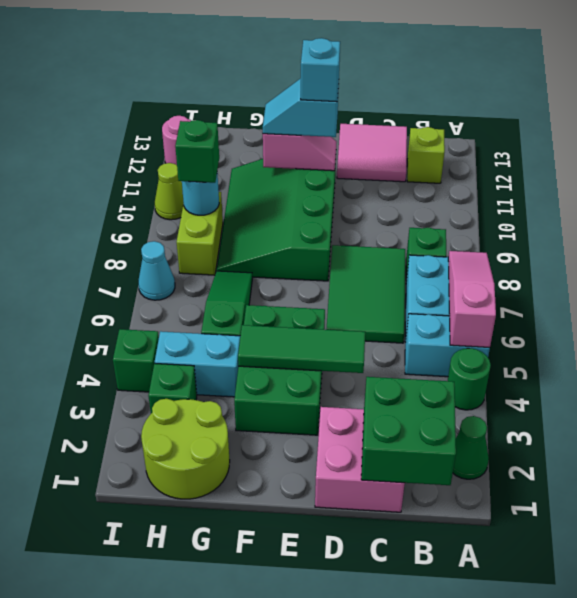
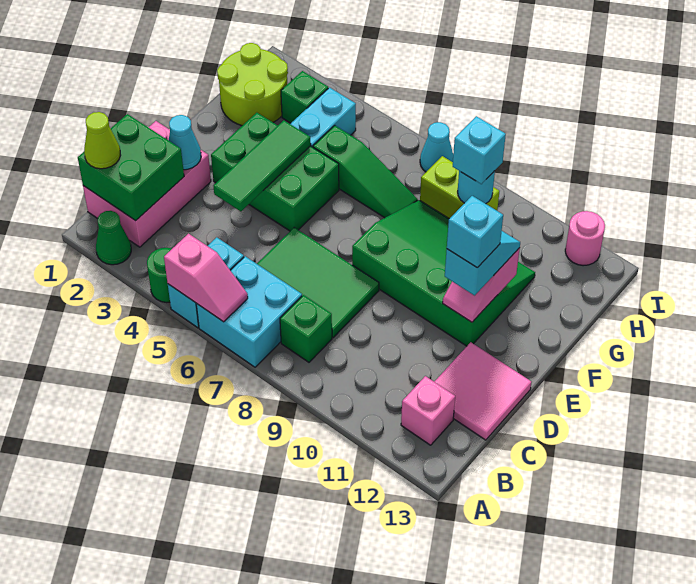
pink 1x3 slope [448,251,496,347] -> pink 1x2 slope [164,234,248,322]
lime 1x1 brick [407,127,445,183] -> pink 1x1 brick [401,376,455,445]
pink 2x2 brick [315,407,405,512] -> pink 2x3 brick [83,121,211,247]
none -> cyan 1x1 cone [168,115,201,170]
green 1x1 brick [175,120,219,183] -> cyan 1x1 brick [453,116,506,184]
green 1x1 brick [113,329,159,392] -> none
lime 1x1 cone [155,163,184,220] -> lime 1x1 cone moved to [84,112,121,169]

